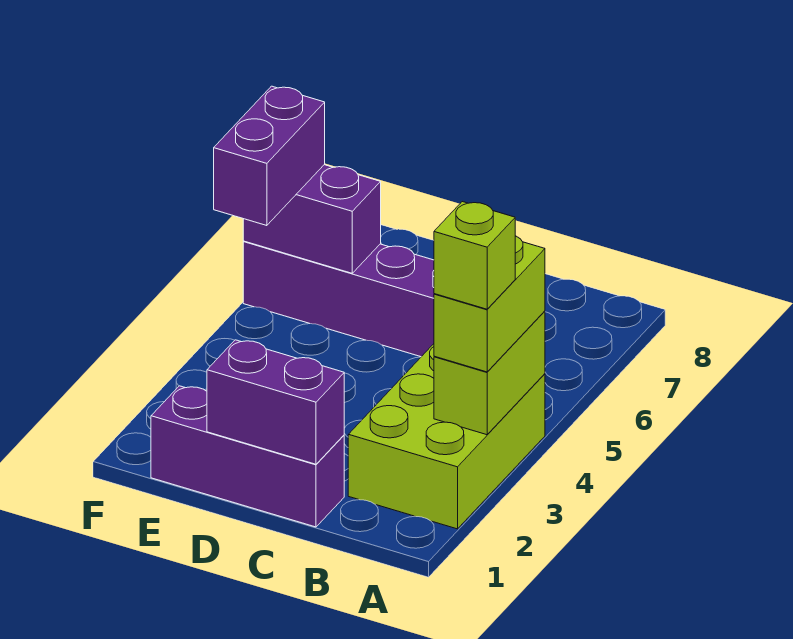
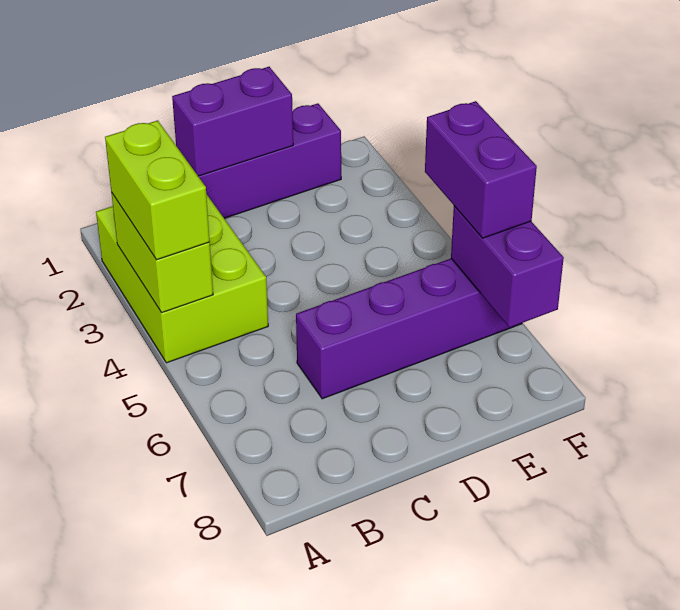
lime 1x1 brick [434,202,515,309] -> none
purple 1x2 brick [243,165,381,273] -> purple 1x2 brick turned to [451,206,564,328]

